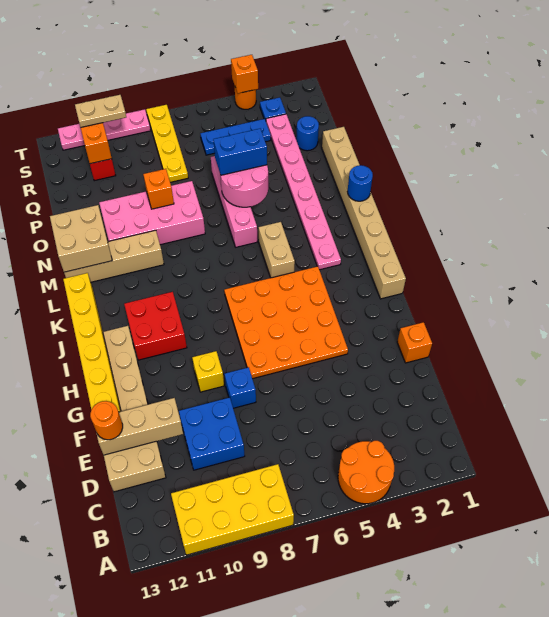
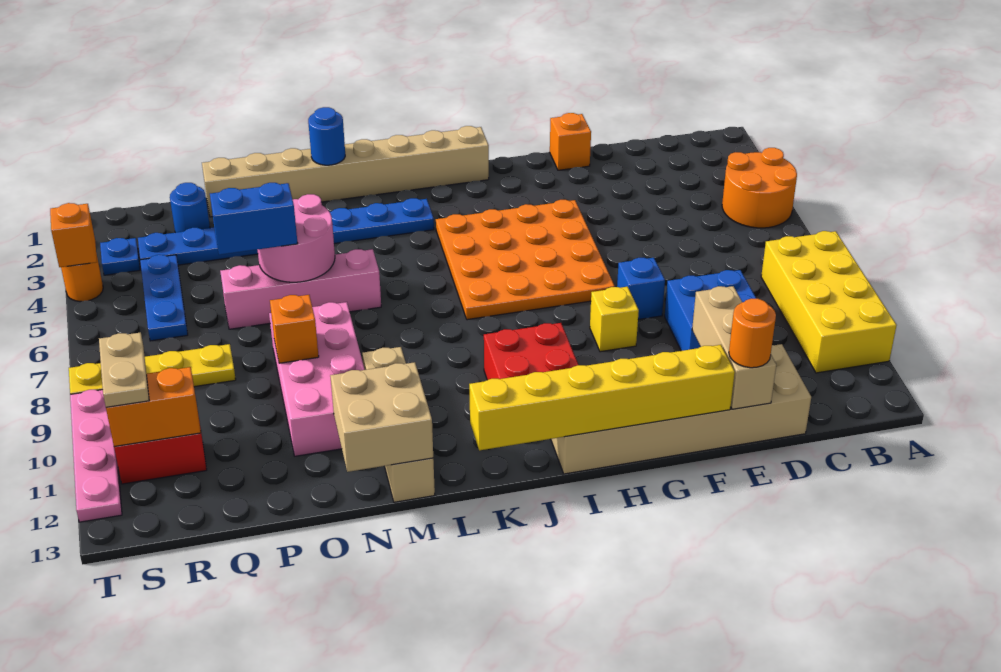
pink 1x8 plate [266,114,341,270] -> blue 1x8 plate [138,198,434,265]
tan 1x2 brick [259,222,295,278] -> none
blue 1x2 brick [213,129,267,175] -> blue 1x2 brick turned to [210,183,298,255]

